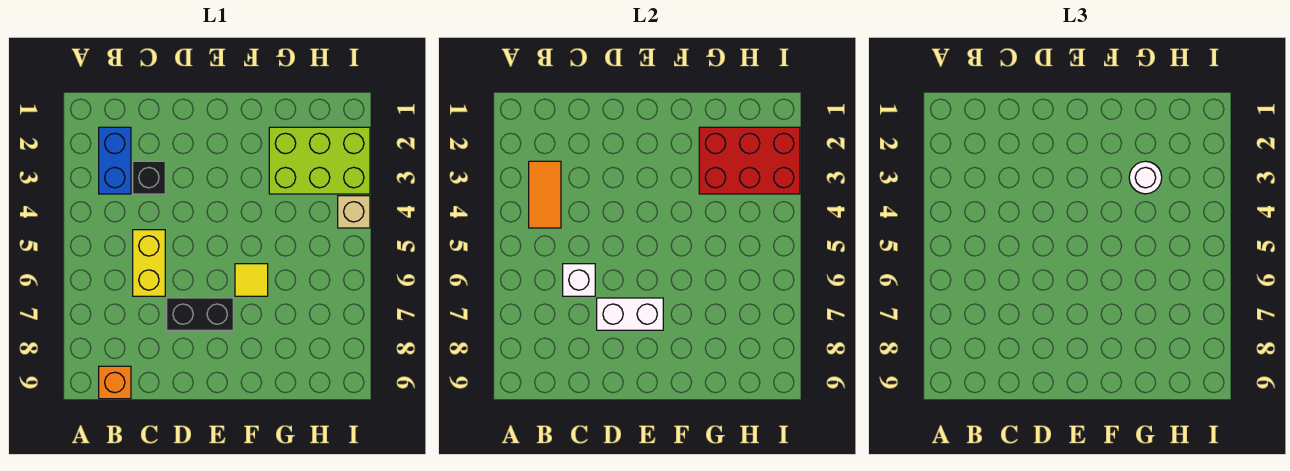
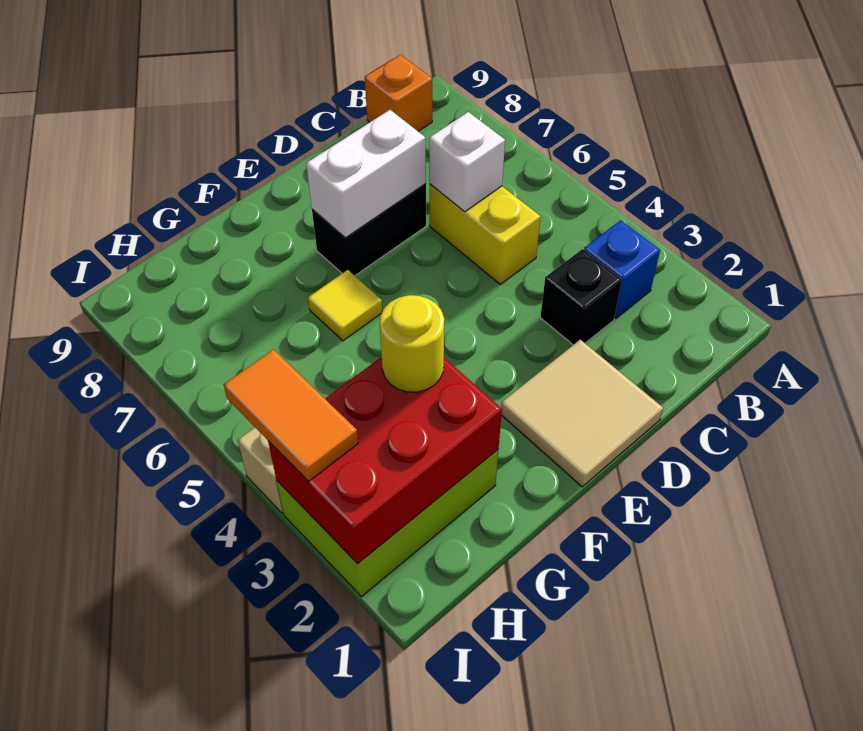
blue 1x2 brick [99,127,131,194] -> blue 1x1 brick [584,220,660,319]
orange 1x2 tile [529,161,561,228] -> orange 1x2 tile moved to [224,350,358,481]
none -> tan 2x2 tile [501,340,663,487]
white 1x1 round brick [1129,161,1162,194] -> yellow 1x1 round brick [380,295,444,392]

